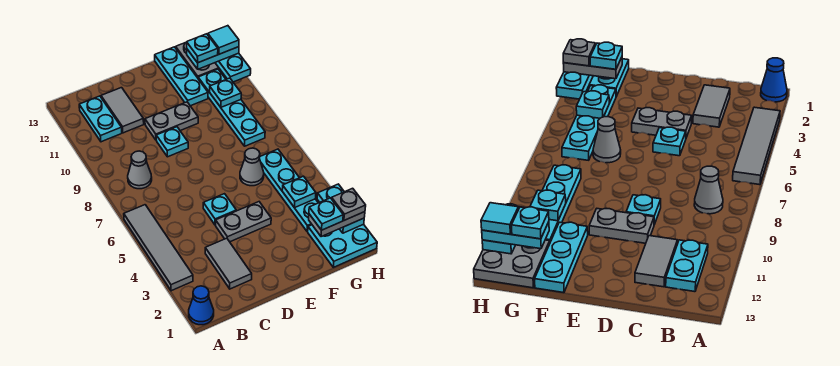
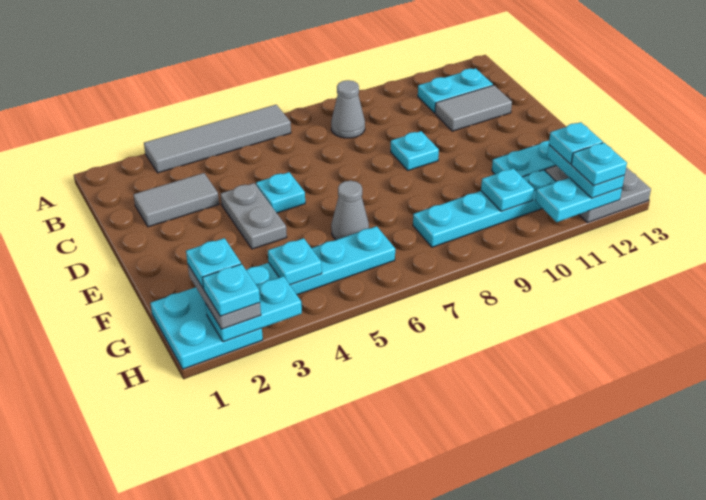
blue 1x1 cone [189,286,214,325] -> none
grey 1x2 plate [145,102,198,140] -> none
grey 1x1 plate [332,188,366,220] -> cyan 1x1 plate [202,264,260,316]
cyan 1x1 tile [208,26,239,54] -> cyan 1x1 plate [571,143,627,186]

